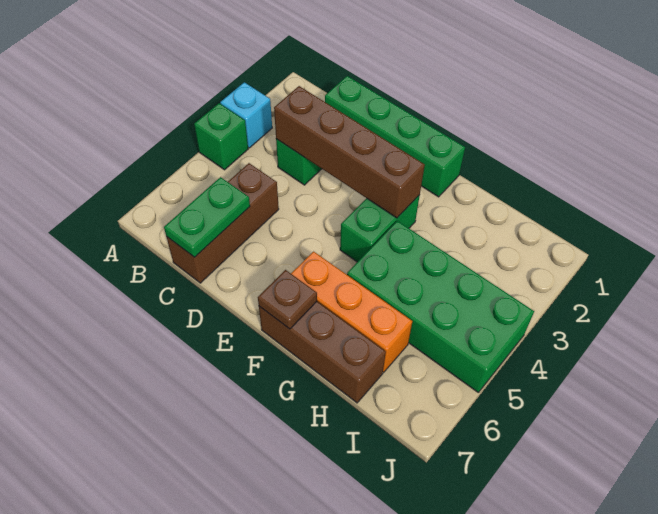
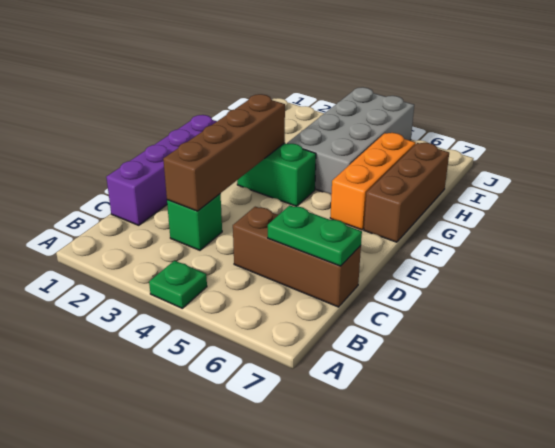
cyan 1x1 brick [220,82,272,148] -> none
green 1x1 brick [194,103,248,170] -> green 1x1 plate [149,261,207,308]
green 1x4 brick [325,76,465,197] -> purple 1x4 brick [106,115,217,225]
brown 1x1 plate [258,270,317,329] -> none
green 2x4 brick [347,221,534,393] -> grey 2x4 brick [287,87,414,194]

